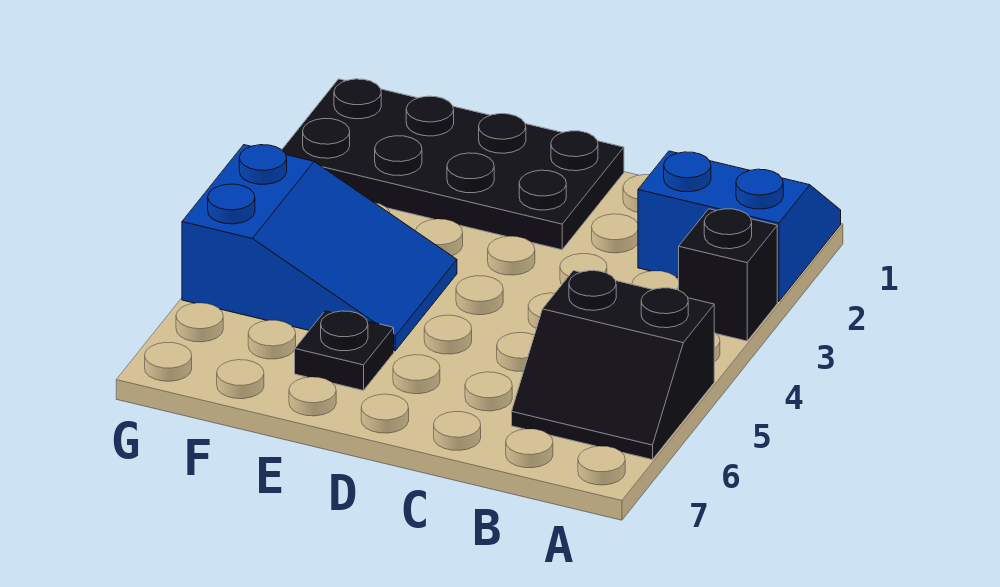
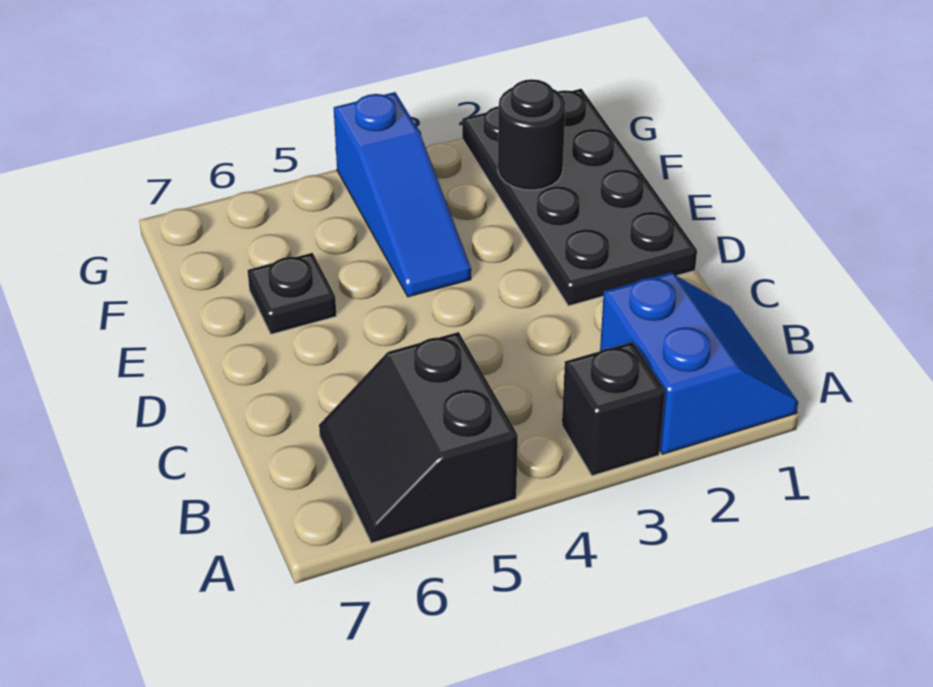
blue 2x3 slope [182,145,457,351] -> blue 1x3 slope [334,92,471,297]
none -> black 1x1 round brick [498,79,566,190]

